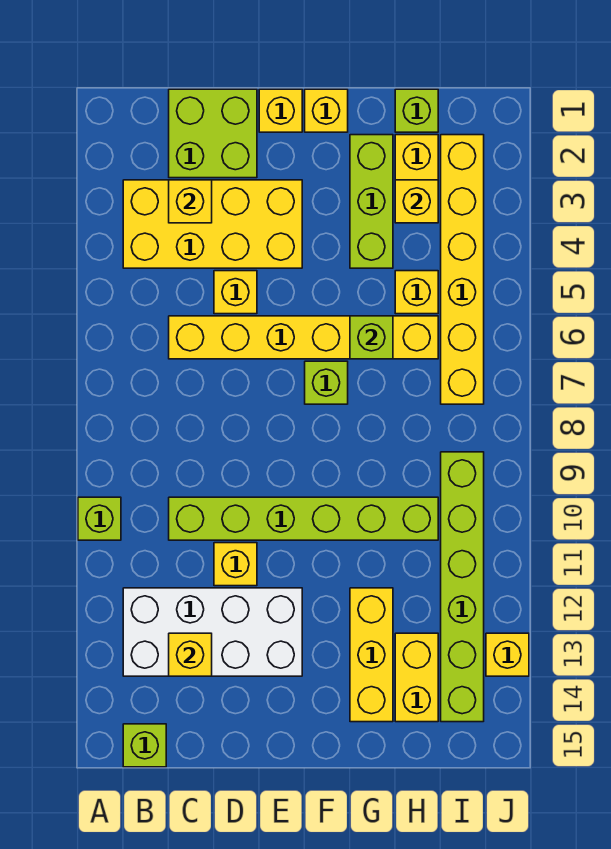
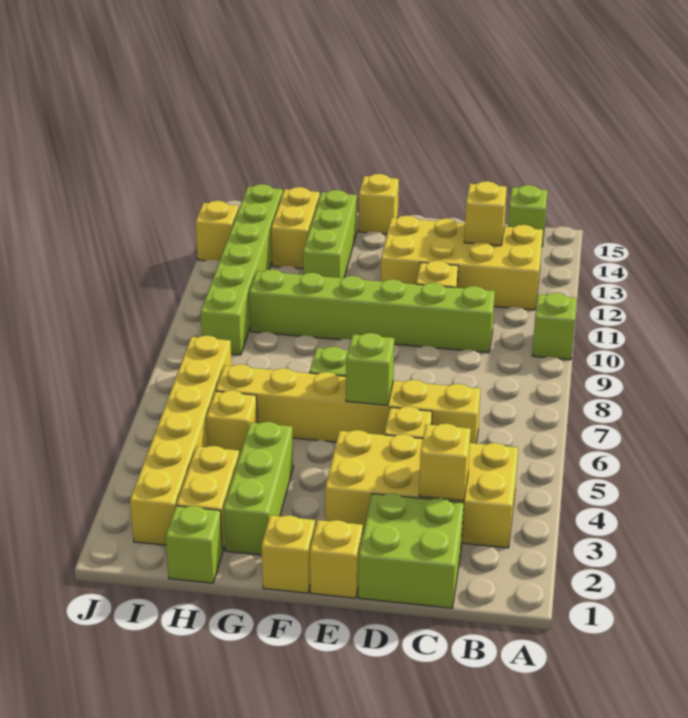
white 2x4 brick [123,588,302,676] -> yellow 2x4 brick [381,216,543,310]
lime 1x1 brick [350,316,393,359] -> lime 1x1 brick moved to [346,333,394,405]
yellow 1x3 brick [350,588,393,722] -> lime 1x3 brick [303,190,357,278]
yellow 1x1 brick [395,180,438,223] -> yellow 1x1 brick moved to [359,174,399,234]

